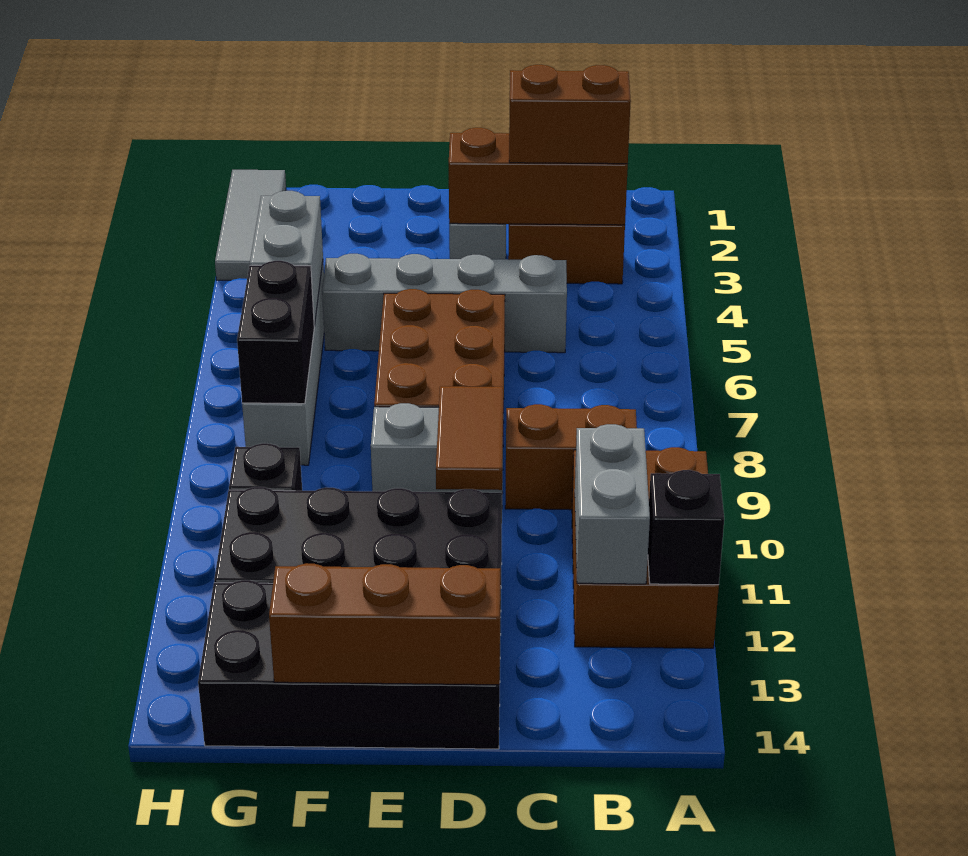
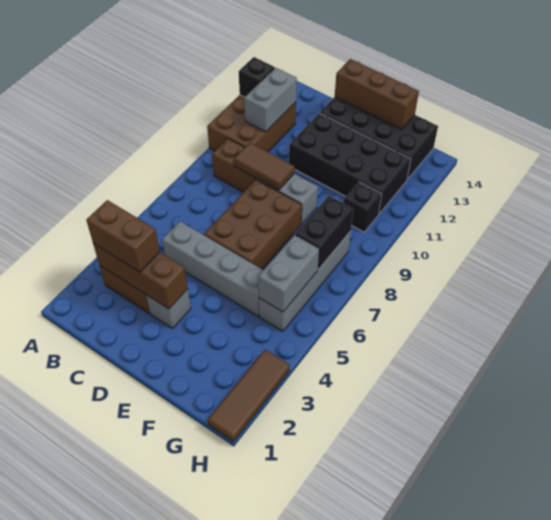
brown 1x2 tile [436,386,503,490] -> brown 1x2 tile turned to [234,143,295,190]
grey 1x3 tile [215,170,286,280] -> brown 1x3 tile [208,350,290,441]

